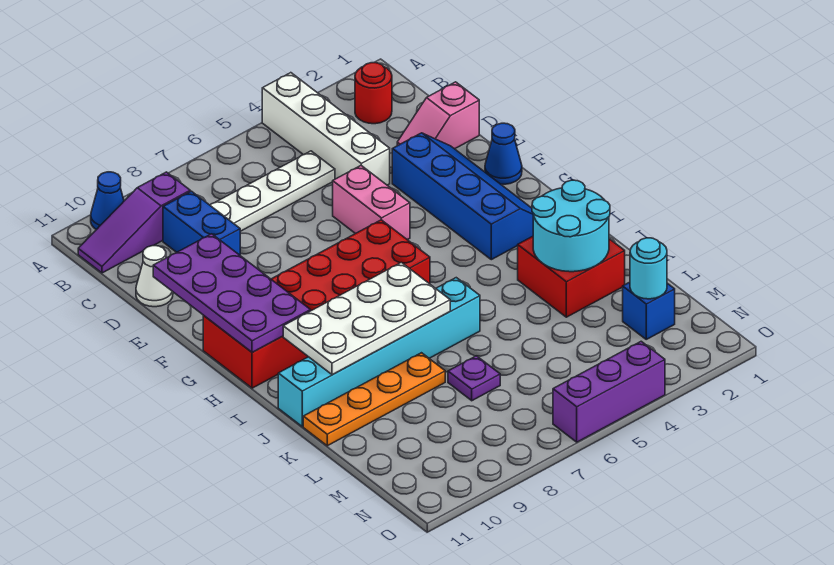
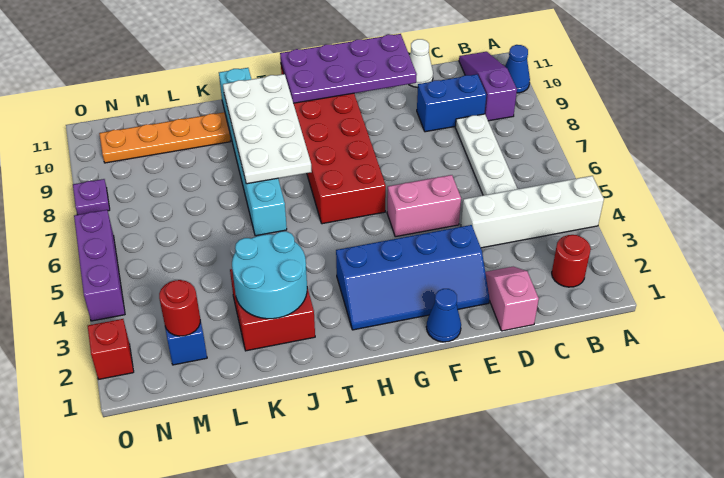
orange 1x4 plate [303,353,445,446] -> orange 1x4 plate turned to [99,112,231,163]
purple 1x1 plate [448,356,500,401] -> purple 1x1 plate moved to [73,179,110,215]
cyan 1x1 round brick [630,238,667,299] -> red 1x1 round brick [159,280,200,336]
none -> red 1x1 brick [88,319,134,379]

